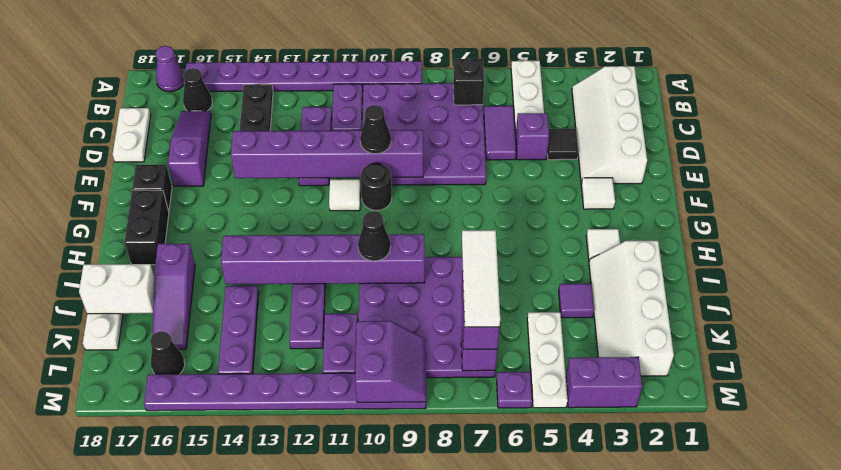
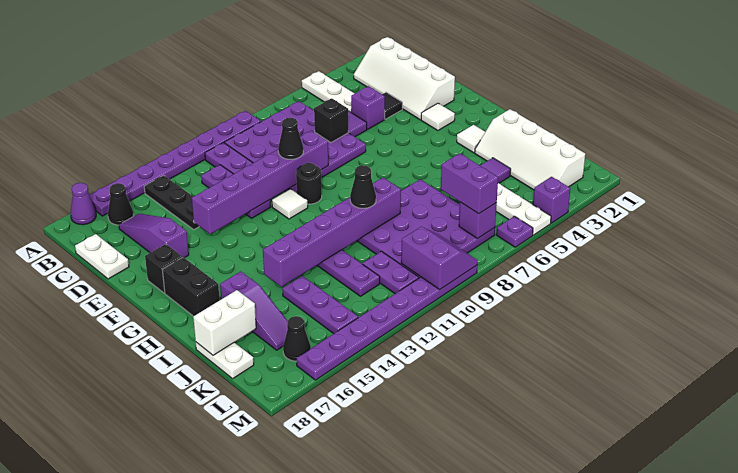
black 1x1 brick [453,58,484,105] -> black 1x1 brick moved to [314,98,348,143]
white 1x3 tile [462,230,500,327] -> none
purple 1x2 brick [566,357,642,408] -> purple 1x1 brick [533,177,570,223]

